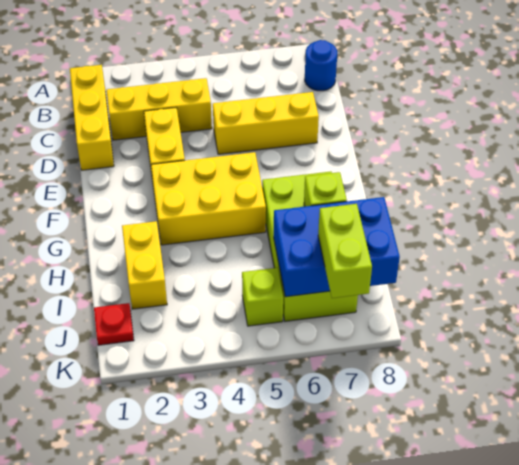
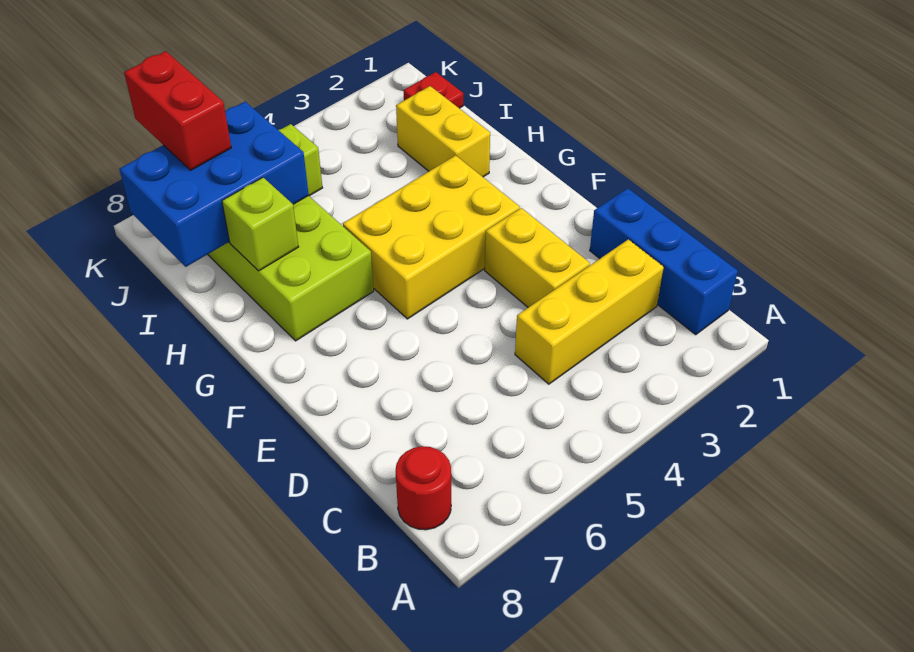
yellow 1x3 brick [70,65,114,170] -> blue 1x3 brick [590,188,738,335]
blue 1x1 round brick [305,40,337,91] -> red 1x1 round brick [396,446,451,530]
yellow 1x3 brick [213,92,319,154] -> none
lime 1x2 brick [318,204,372,298] -> red 1x2 brick [124,51,231,170]

